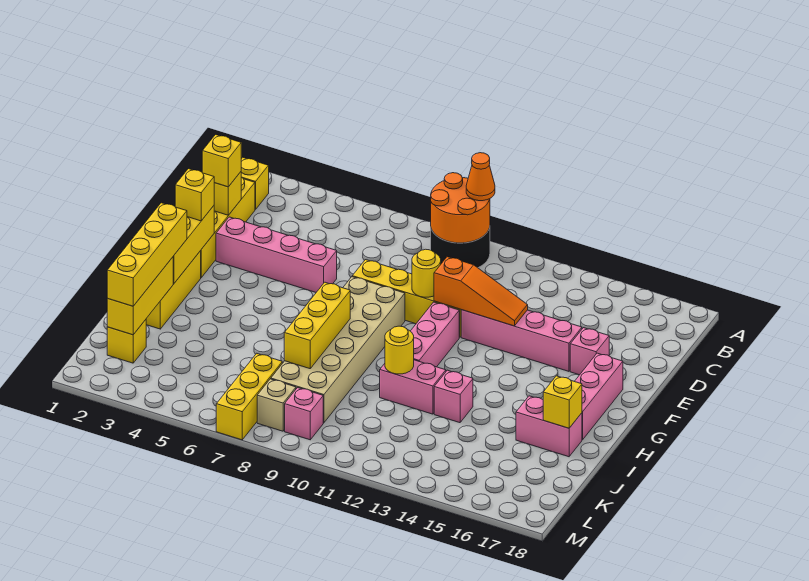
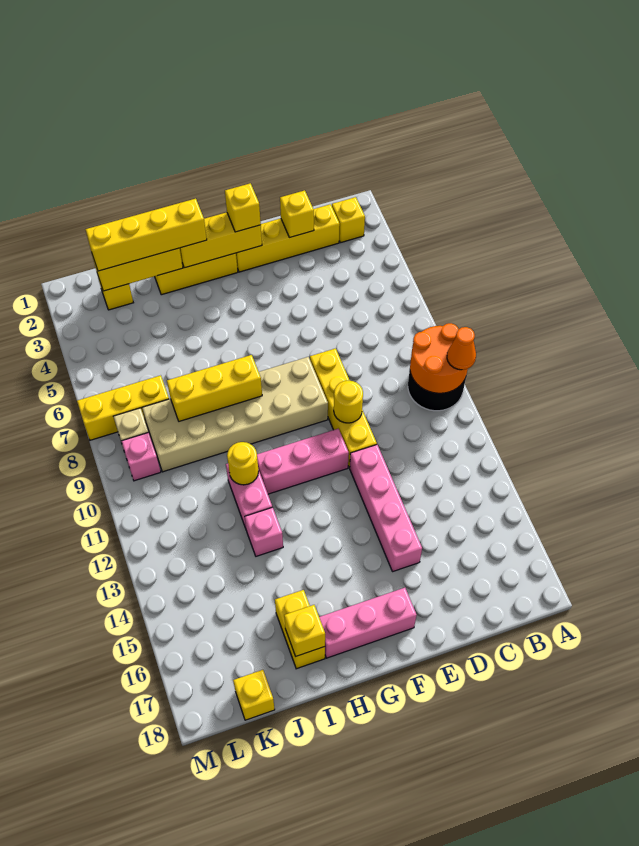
yellow 1x1 brick [202,135,241,187] -> yellow 1x1 brick moved to [233,670,275,720]
pink 1x4 brick [216,217,337,292] -> none
orange 1x3 slope [434,257,528,326] -> none
pink 1x1 brick [570,328,609,375] -> none
pink 1x2 brick [516,396,582,457] -> yellow 1x2 brick [275,590,325,669]

